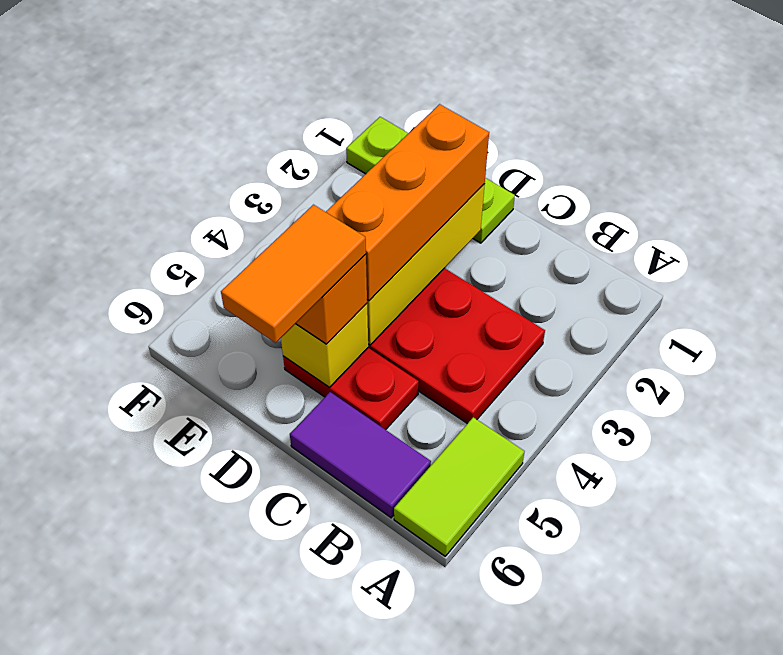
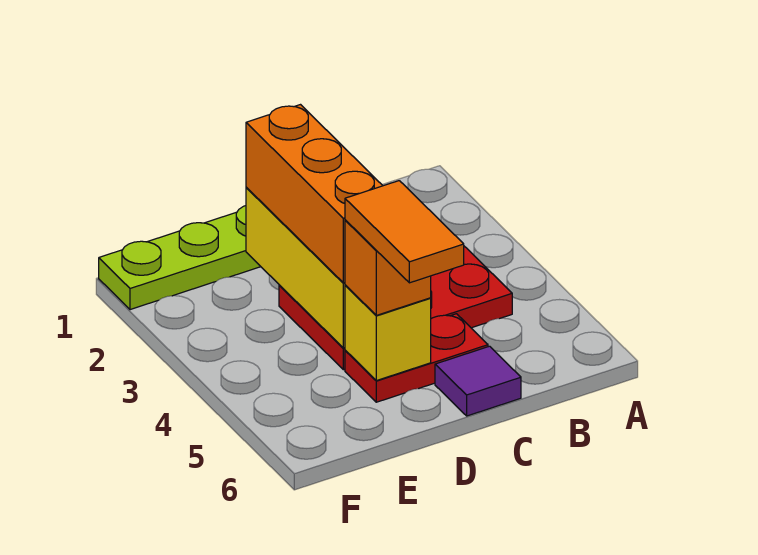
lime 1x2 tile [394,417,525,556] -> none
purple 1x2 tile [290,392,431,518] -> purple 1x1 tile [435,346,521,416]

